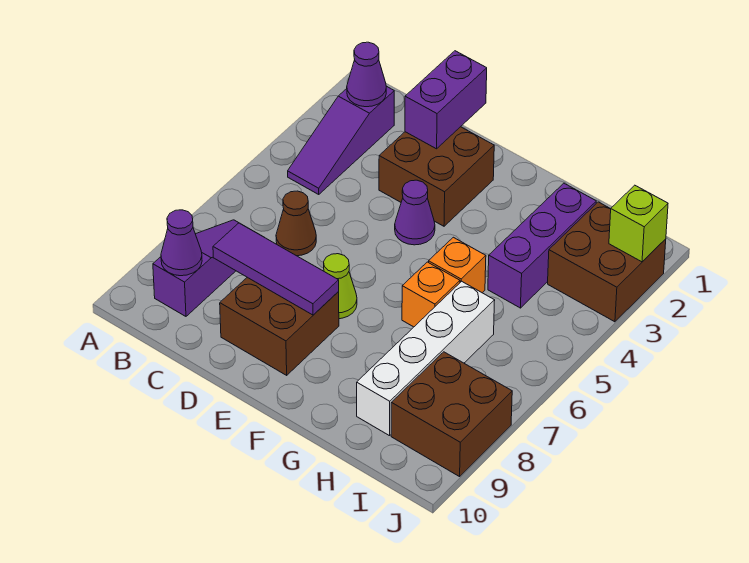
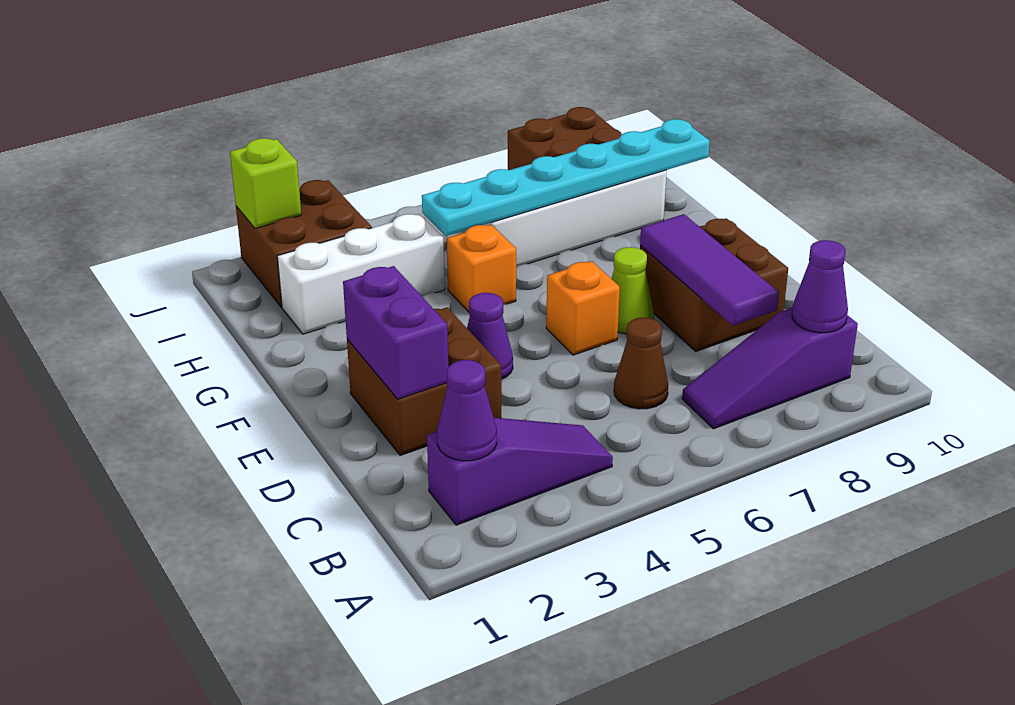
purple 1x2 brick [405,51,487,149] -> purple 1x2 brick turned to [343,266,448,399]
orange 1x1 brick [402,262,460,327] -> orange 1x1 brick moved to [546,261,620,355]
purple 1x3 brick [488,183,596,308] -> white 1x3 brick [277,214,445,334]
none -> cyan 1x6 plate [422,119,710,236]

